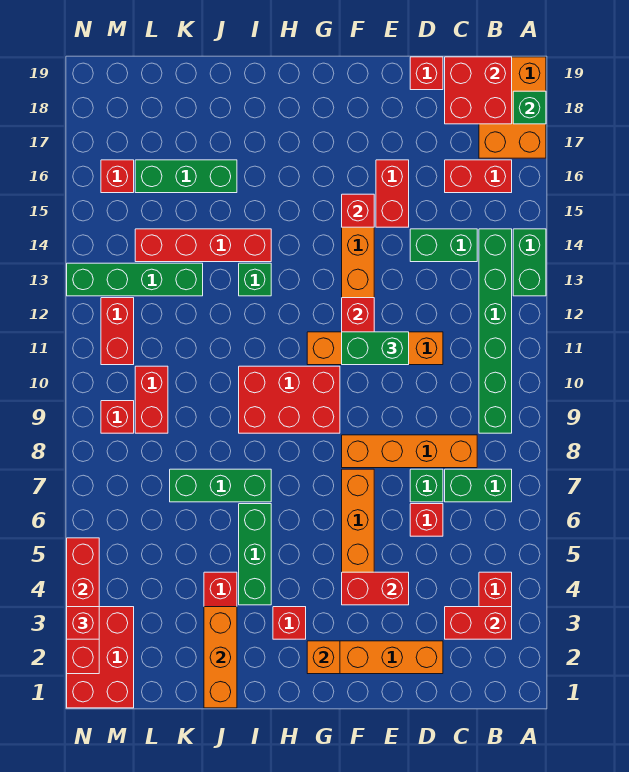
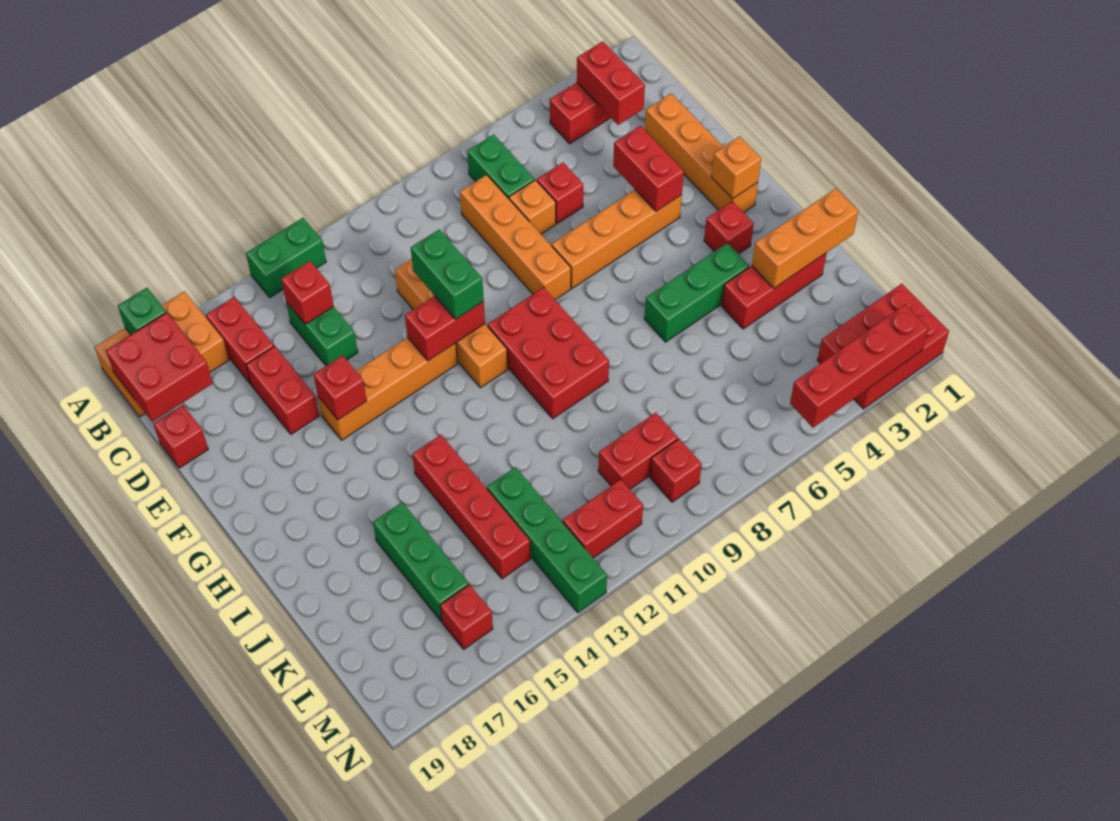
green 1x6 brick [479,229,512,433] -> none
green 1x1 brick [410,469,443,502] -> orange 1x1 brick [509,180,556,234]
red 1x2 brick [376,160,409,227] -> red 1x2 brick turned to [246,346,319,434]
green 1x3 brick [170,469,271,502] -> none
green 1x1 brick [239,263,271,296] -> none
red 1x1 brick [67,607,99,639] -> red 1x1 brick moved to [281,261,334,324]

